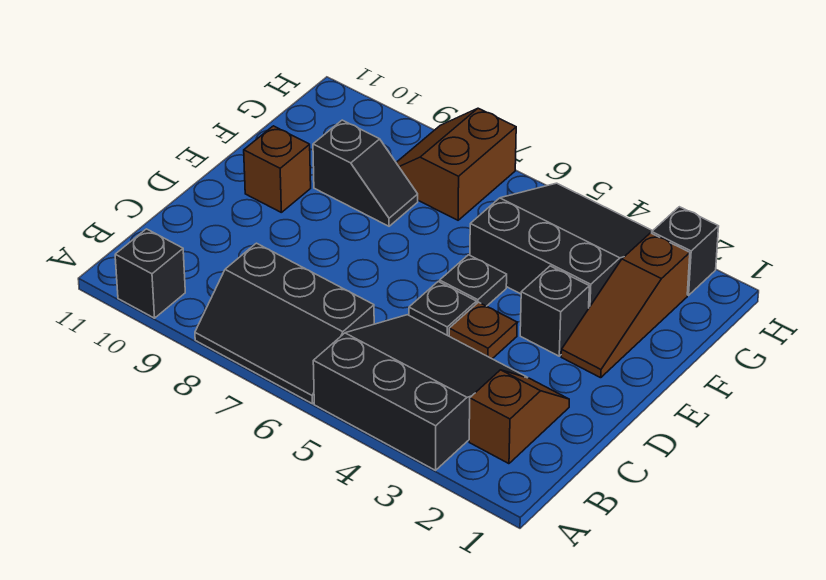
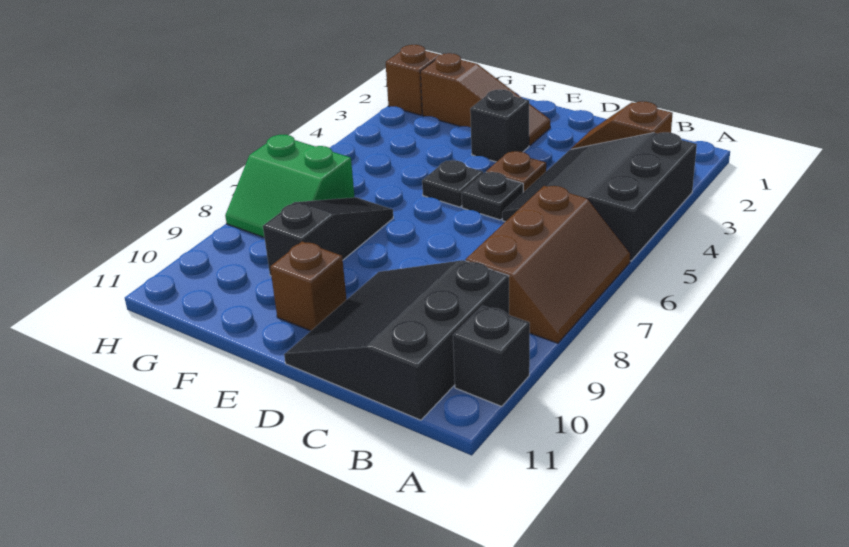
black 2x3 slope [195,243,374,404] -> brown 2x3 slope [465,186,630,343]
black 3x3 slope [470,183,652,307] -> black 3x3 slope moved to [284,260,509,420]
black 1x2 slope [313,120,418,226] -> black 1x3 slope [263,197,393,276]
brown 2x2 slope [396,108,516,220] -> green 2x2 slope [225,135,354,237]
black 1x1 brick [652,207,719,295] -> brown 1x1 brick [386,45,440,115]

